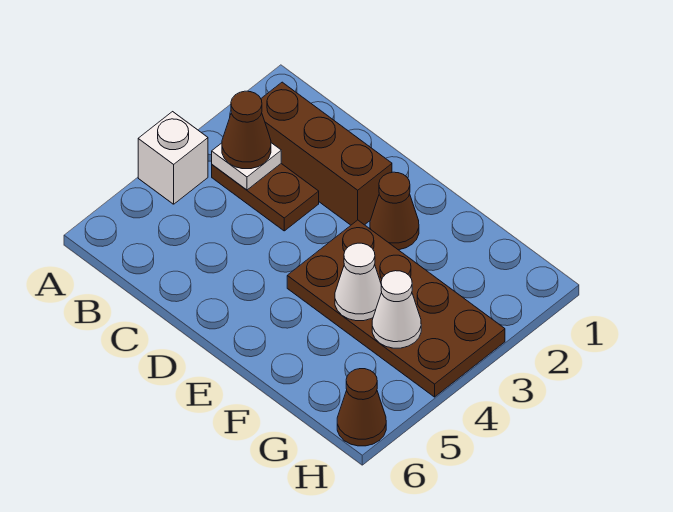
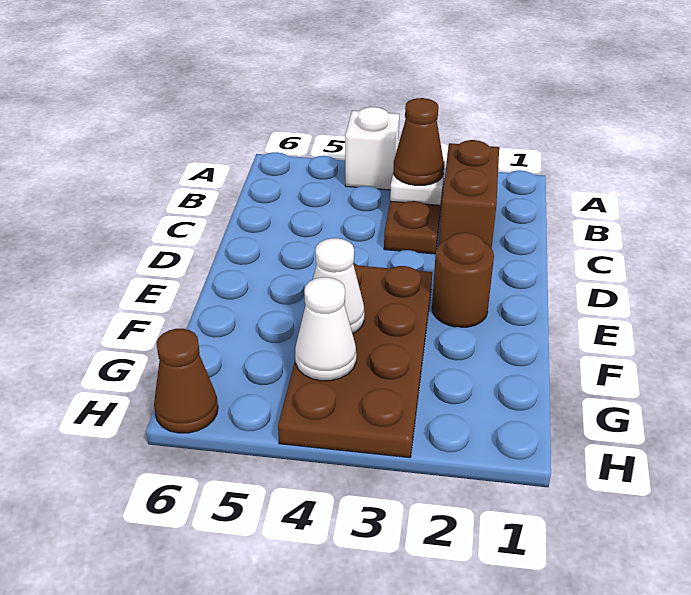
brown 1x3 brick [261,82,392,225] -> brown 1x2 brick [439,140,499,249]
brown 1x1 cone [370,172,419,250] -> brown 1x1 round brick [432,233,494,327]

